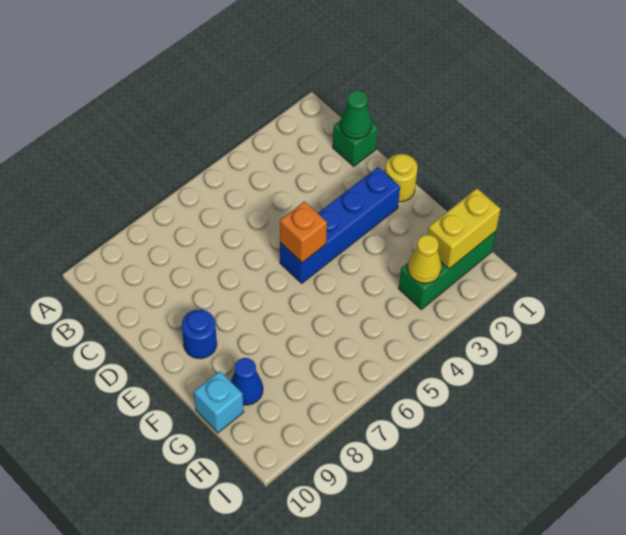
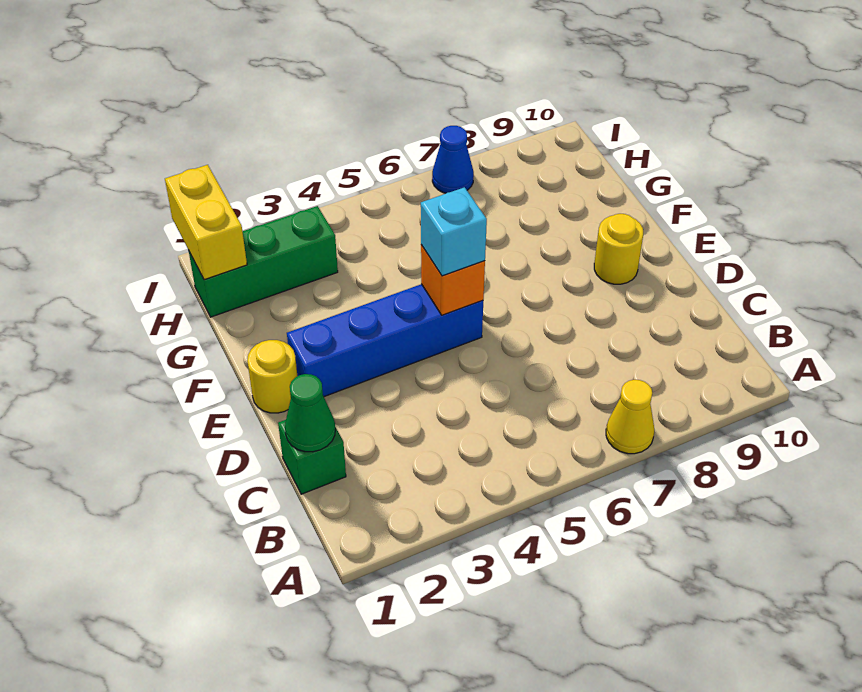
blue 1x1 round brick [182,310,217,359] -> yellow 1x1 round brick [594,214,643,284]
blue 1x1 cone [231,358,263,405] -> blue 1x1 cone moved to [432,126,474,193]
cyan 1x1 brick [194,371,243,433] -> cyan 1x1 brick moved to [421,187,487,276]
yellow 1x2 brick [428,188,500,269] -> yellow 1x2 brick turned to [165,165,247,280]
yellow 1x1 cone [408,235,441,283] -> yellow 1x1 cone moved to [606,380,654,454]

